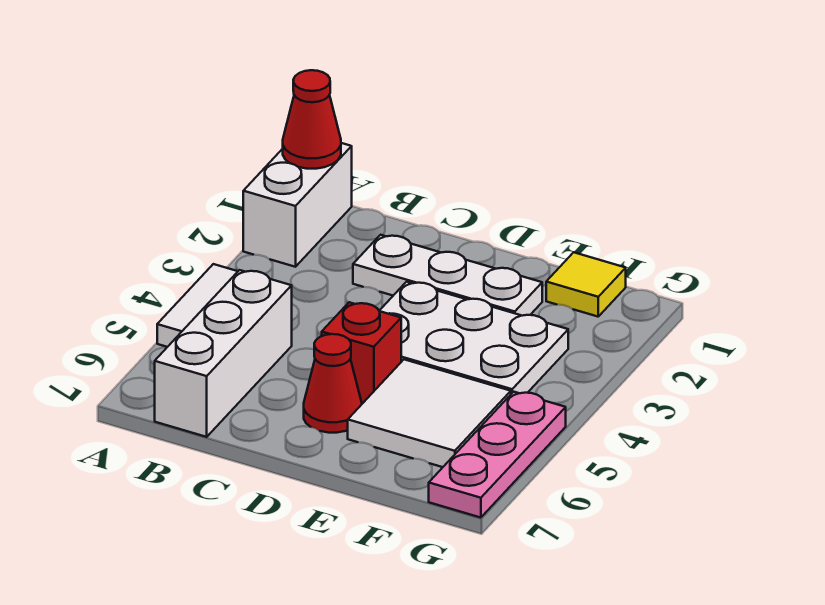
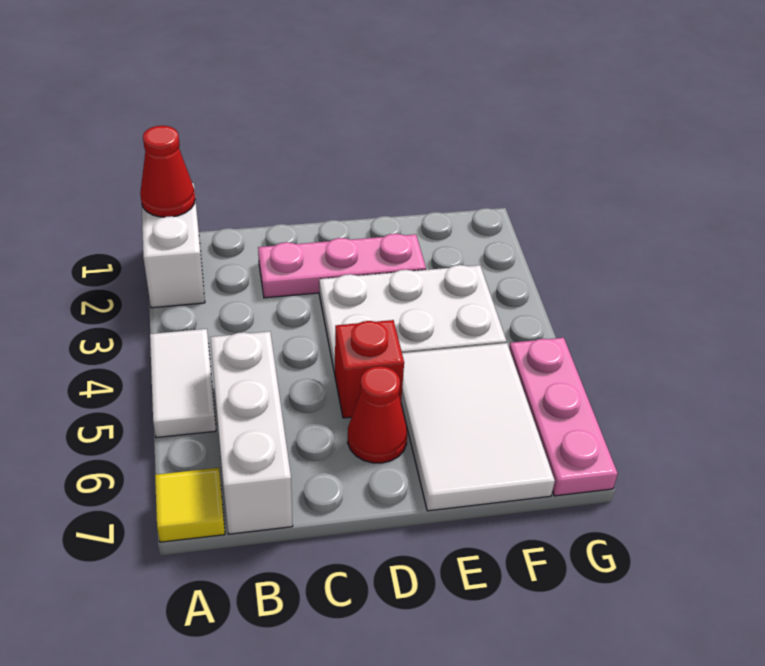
white 1x3 plate [353,235,542,316] -> pink 1x3 plate [258,234,426,298]
white 2x2 tile [348,359,511,467] -> white 2x3 tile [401,343,555,511]
yellow 1x1 tile [546,252,626,317] -> yellow 1x1 tile moved to [155,468,225,542]

